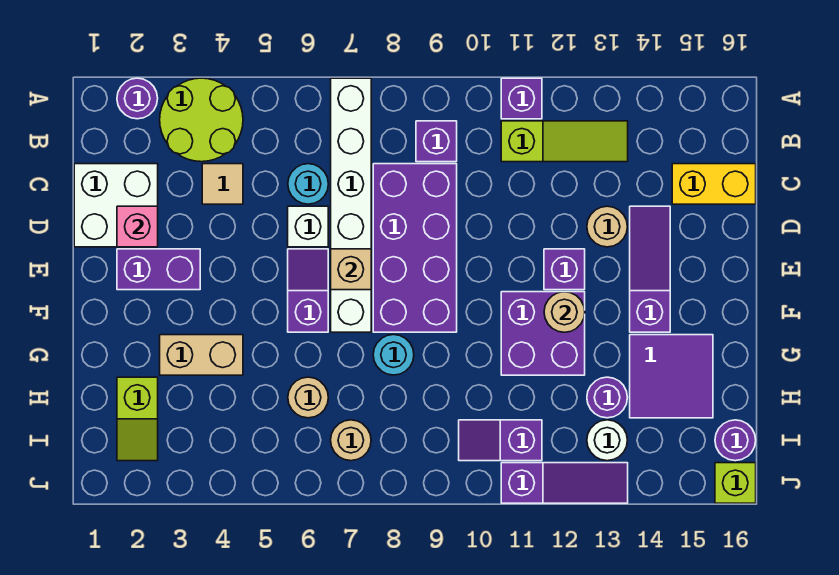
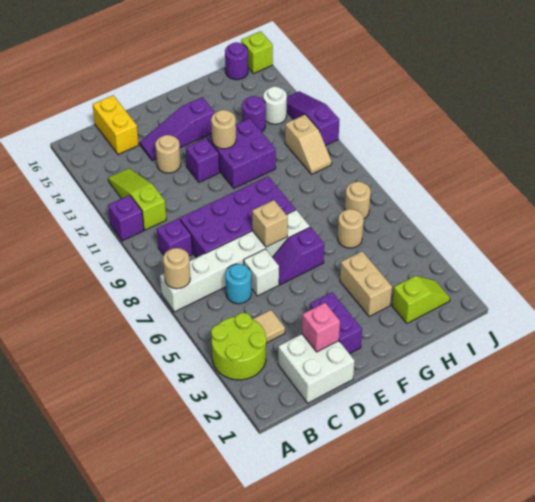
purple 1x1 round brick [117,78,158,119] -> none
none -> tan 1x1 round brick [163,248,190,289]
cyan 1x1 round brick [373,335,414,375] -> none
purple 2x2 tile [630,335,713,418] -> none
purple 1x2 slope [459,420,542,461] -> tan 1x2 slope [285,114,332,174]

